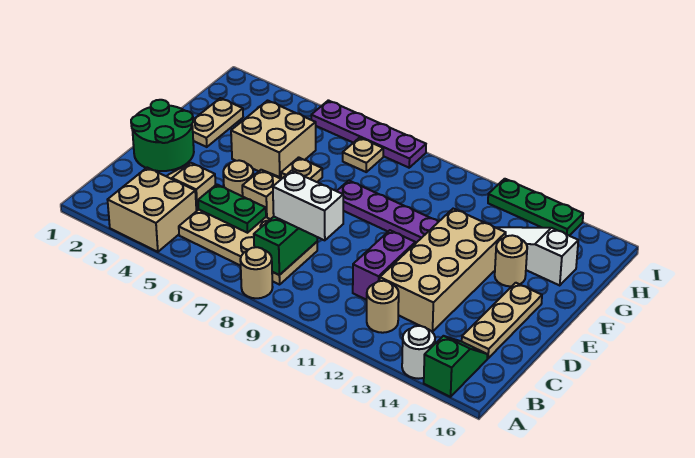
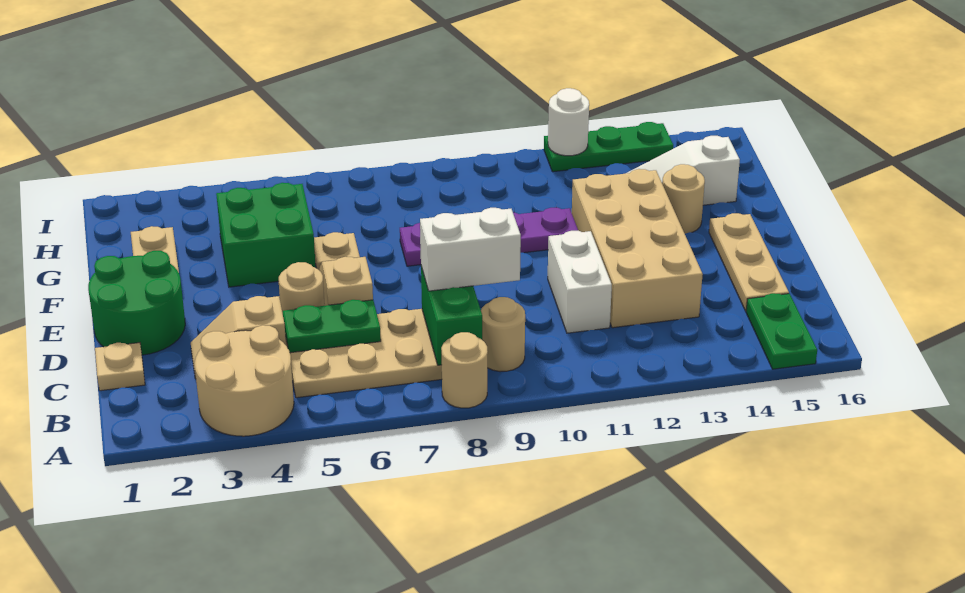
tan 2x2 brick [108,168,196,252] -> tan 2x2 round brick [195,325,294,436]
white 1x1 round brick [402,326,435,379] -> white 1x1 round brick moved to [548,88,589,156]
green 1x2 slope [424,336,488,397] -> green 1x2 plate [746,293,817,369]
tan 1x1 round brick [367,281,399,333] -> tan 1x1 round brick moved to [481,297,525,372]
purple 1x2 brick [353,230,415,300] -> white 1x2 brick [548,231,612,333]
tan 2x2 brick [231,101,316,177] -> green 2x2 brick [216,183,316,287]
tan 1x1 plate [343,138,383,172] -> tan 1x1 plate moved to [95,343,145,391]
purple 1x4 plate [311,100,426,168] -> none

